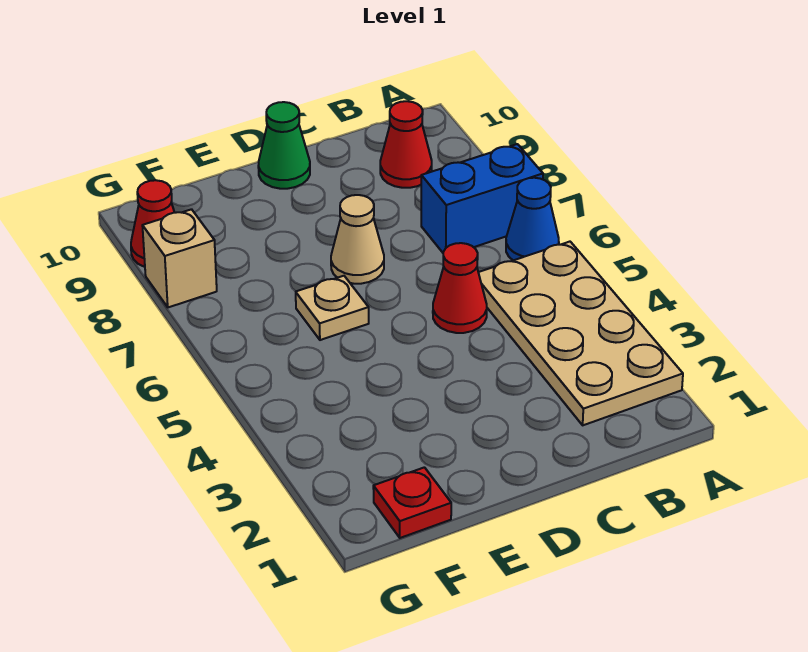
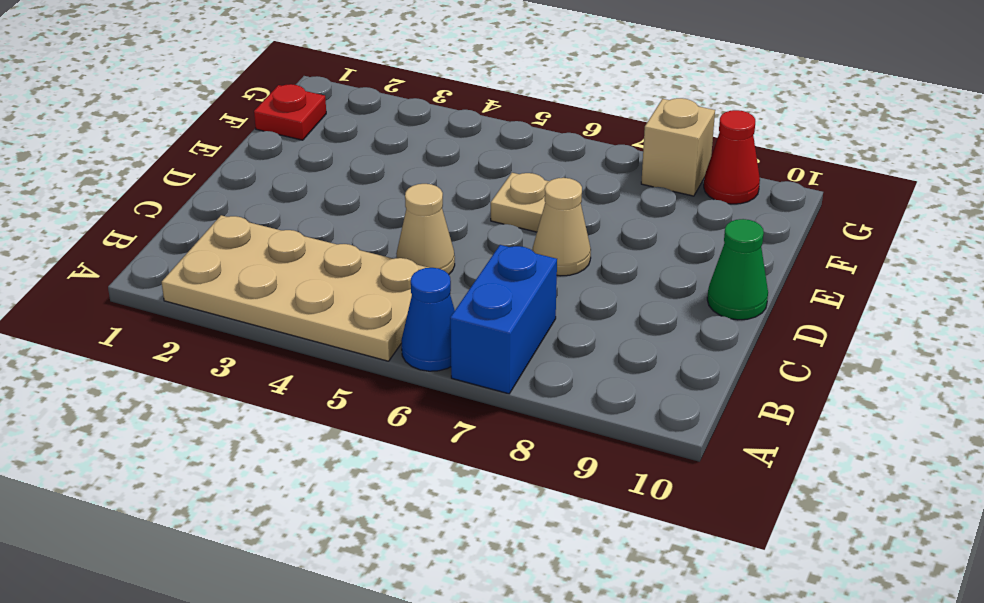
red 1x1 cone [380,101,432,188] -> none
red 1x1 cone [433,243,487,333] -> tan 1x1 cone [396,184,455,274]

